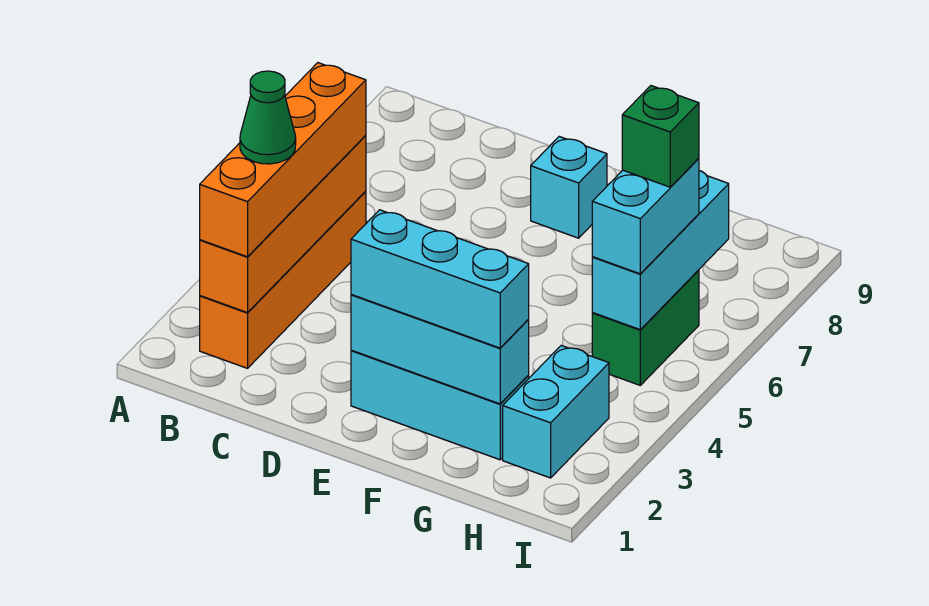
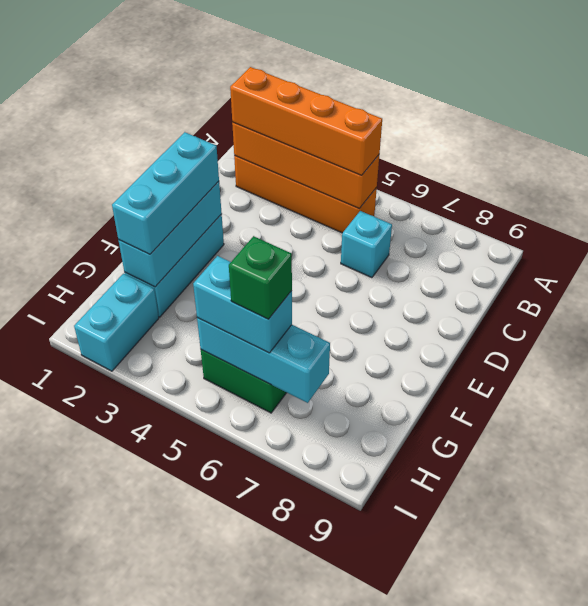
green 1x1 cone [240,71,296,164] -> none
cyan 1x1 brick [531,137,607,238] -> cyan 1x1 brick moved to [341,211,392,278]
cyan 1x2 brick [503,345,609,478] -> cyan 1x2 brick turned to [74,274,159,371]

